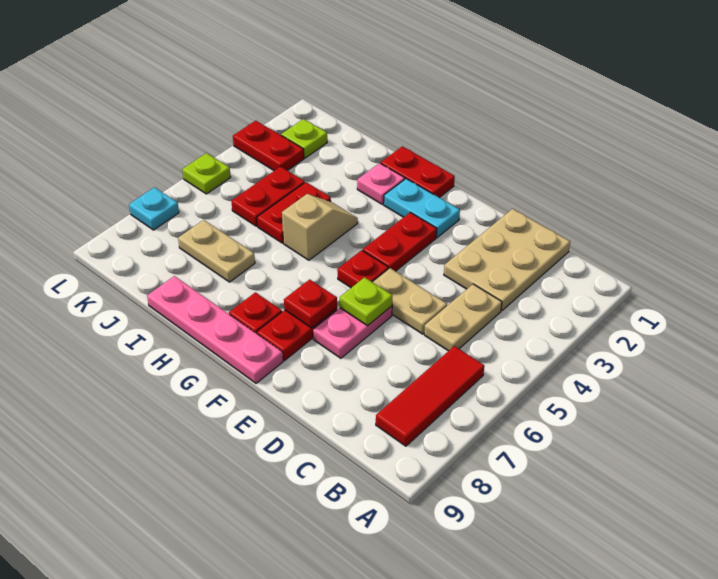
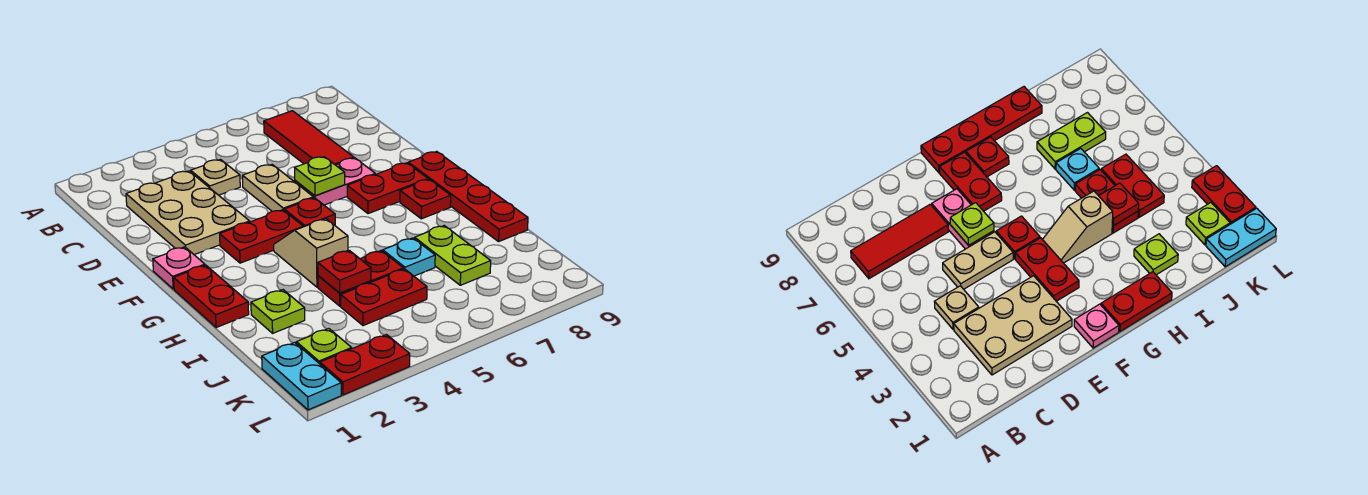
red 1x3 tile [376,346,484,446] -> red 1x3 tile turned to [264,111,354,165]
tan 2x3 plate [444,209,570,311] -> tan 2x3 plate turned to [126,171,250,255]
tan 1x2 plate [424,284,502,351] -> tan 1x1 plate [191,160,240,195]
cyan 1x2 plate [384,179,460,237] -> cyan 1x2 plate moved to [262,342,341,410]
red 1x1 plate [284,279,337,328] -> red 1x1 plate moved to [318,250,371,293]
pink 1x4 plate [147,276,283,383] -> red 1x4 plate [408,151,528,242]
pink 1x1 plate [357,163,405,204] -> pink 1x1 plate moved to [153,247,205,289]
tan 1x2 slope [282,194,358,260] -> tan 1x2 slope turned to [274,218,348,287]
tan 1x2 plate [178,220,255,282] -> lime 1x2 plate [414,226,491,285]
red 1x2 plate [233,121,304,171] -> red 1x2 plate turned to [320,335,410,395]
lime 1x1 plate [182,153,231,194] -> lime 1x1 plate moved to [251,290,305,333]
cyan 1x1 plate [129,187,179,230] -> cyan 1x1 plate moved to [383,238,435,276]

